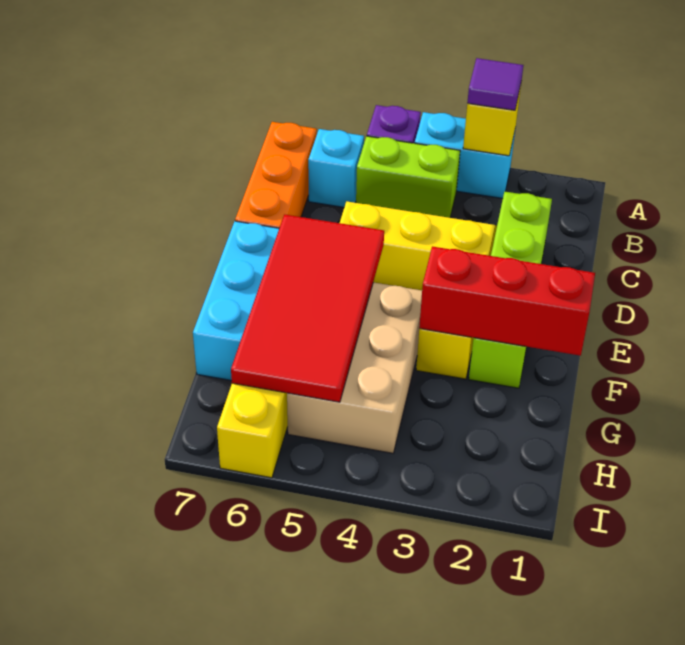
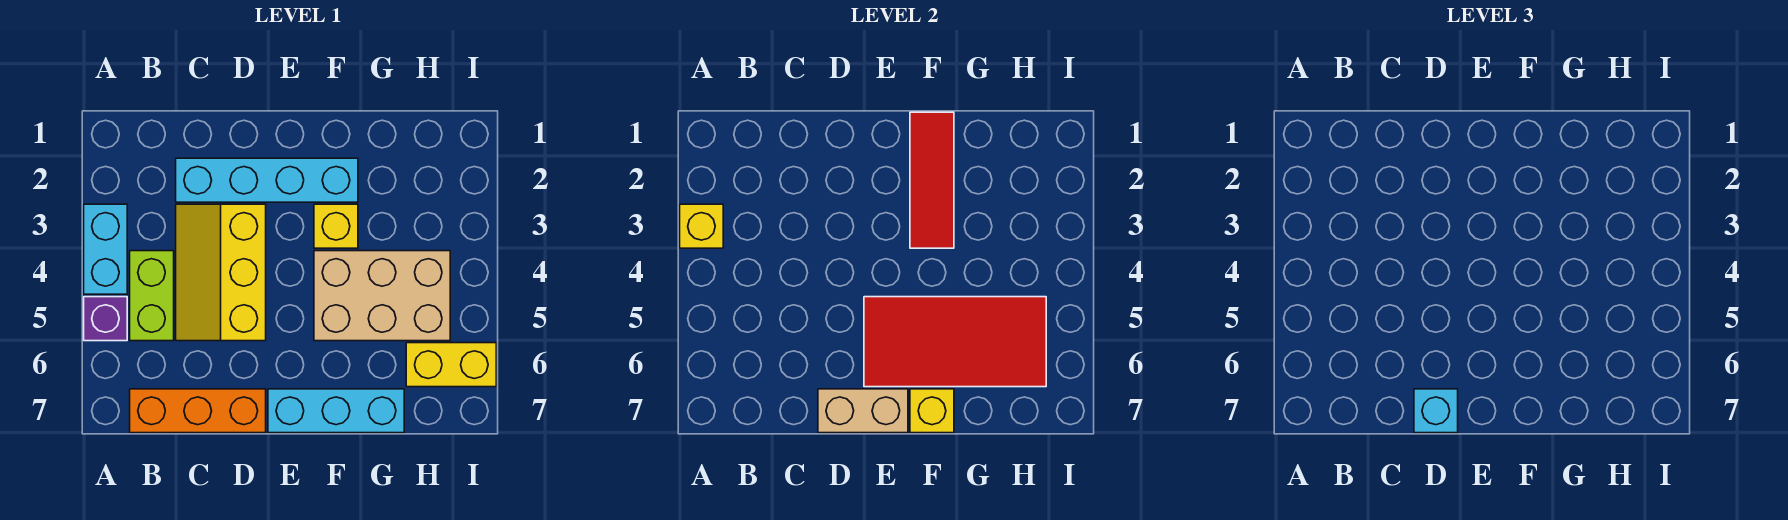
purple 1x1 tile [467,58,523,110] -> none
cyan 1x1 brick [308,129,364,207] -> cyan 1x1 brick moved to [1414,389,1458,433]
lime 1x4 brick [469,192,552,388] -> cyan 1x4 brick [176,158,358,202]
none -> tan 1x2 brick [818,389,908,433]
red 1x3 brick [419,246,595,356] -> red 1x3 tile [910,112,954,248]
none -> yellow 1x1 brick [910,389,954,433]

